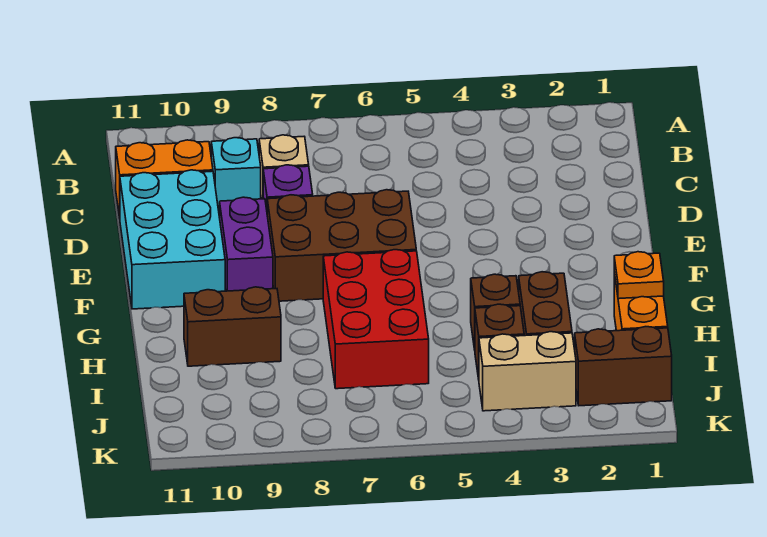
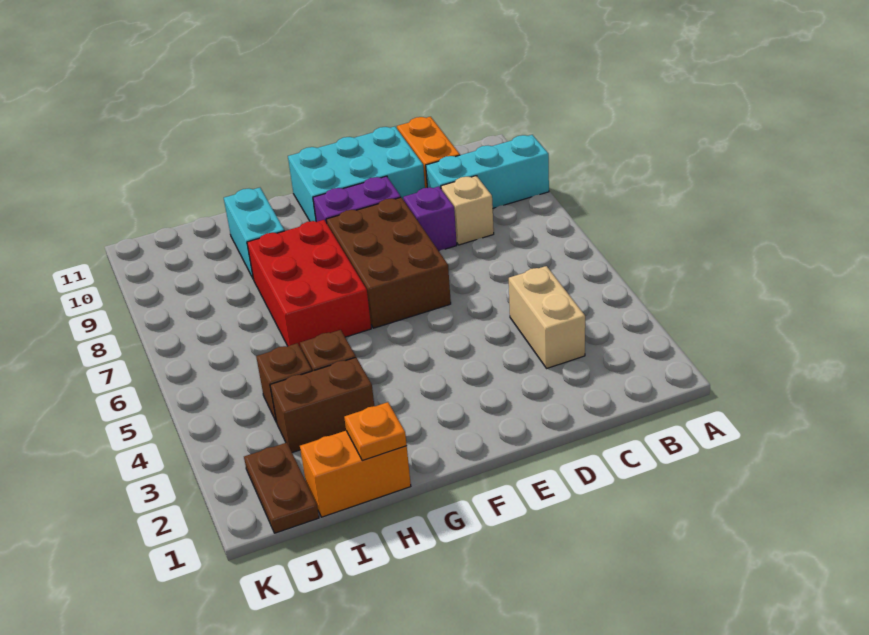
cyan 1x1 brick [211,138,261,214] -> cyan 1x3 brick [426,135,549,208]
red 2x3 brick [323,250,429,389] -> red 2x3 brick turned to [247,220,371,348]
brown 1x2 brick [184,287,281,366] -> cyan 1x2 brick [224,188,284,278]
brown 1x2 brick [575,327,672,406] -> brown 1x2 plate [244,443,319,533]
tan 1x2 brick [479,332,576,411] -> tan 1x2 brick moved to [509,266,585,368]

